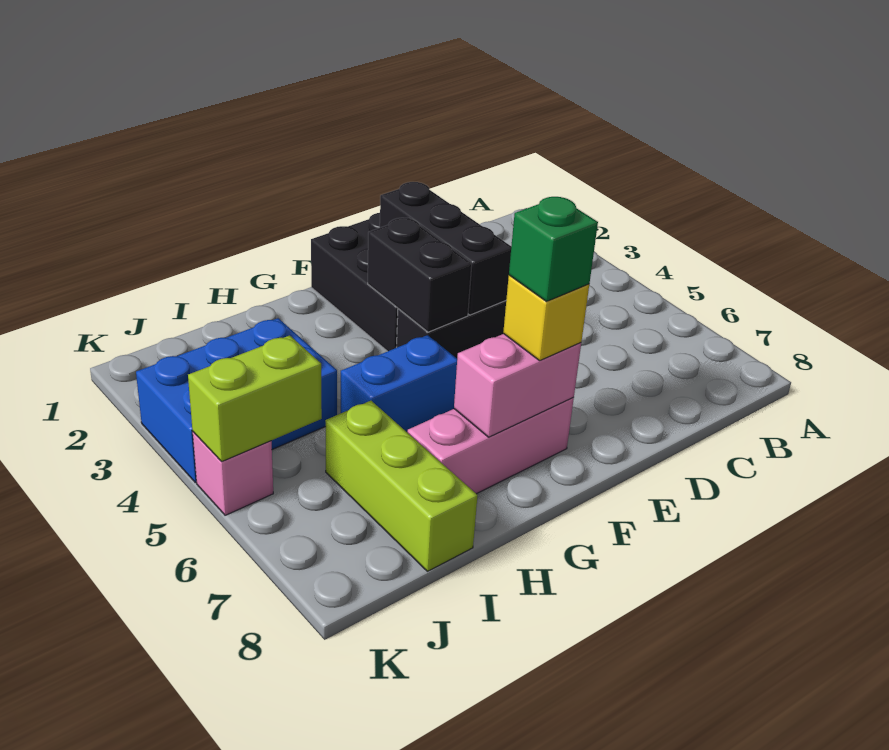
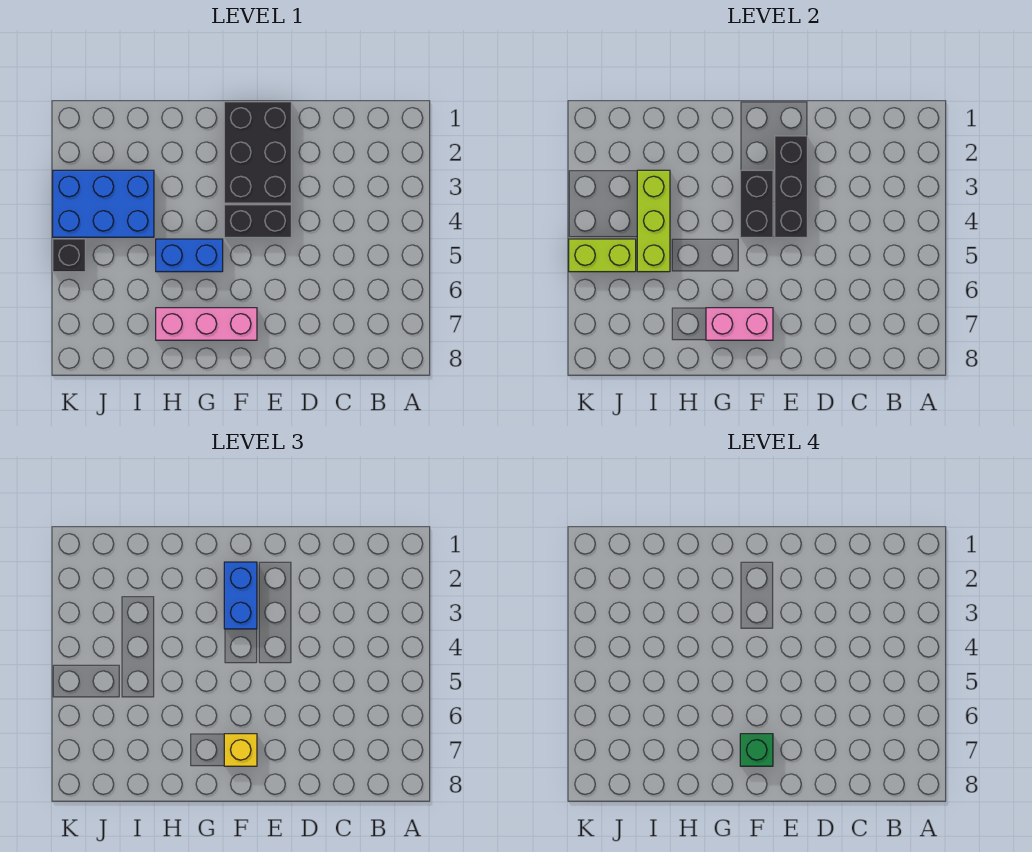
none -> blue 1x2 brick [224,562,257,629]
lime 1x3 brick [325,401,478,571] -> lime 1x3 brick moved to [637,170,670,272]
pink 1x1 brick [193,432,273,515] -> black 1x1 brick [53,239,85,272]

